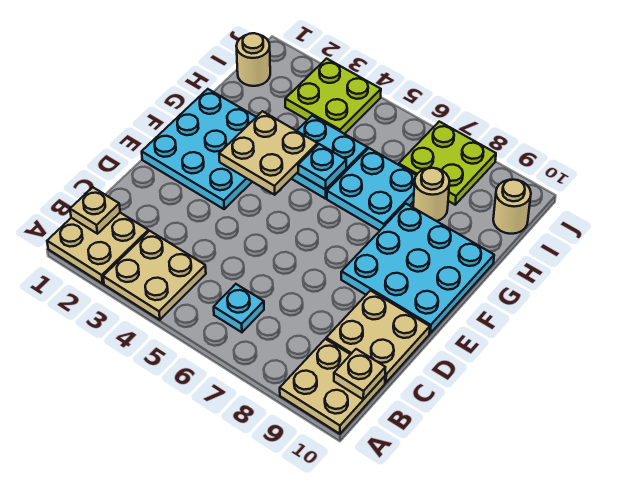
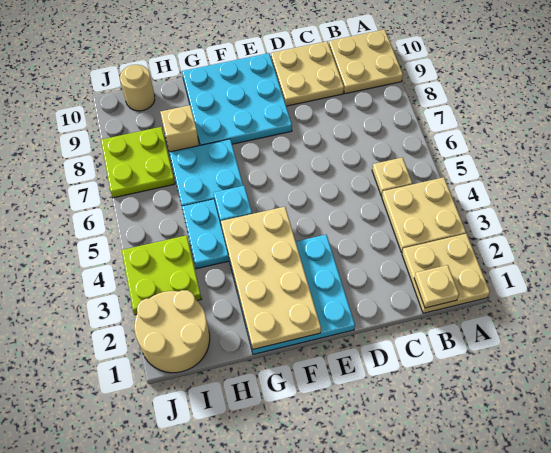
cyan 1x1 plate [214,284,264,332] -> none
tan 1x1 plate [334,349,385,399] -> tan 1x1 plate moved to [372,157,412,196]
tan 2x2 plate [219,111,318,195] -> tan 2x4 plate [221,207,321,350]
tan 1x1 round brick [413,168,450,221] -> tan 1x1 brick [160,105,199,152]
tan 1x1 round brick [236,33,270,86] -> tan 2x2 round brick [134,290,210,373]

